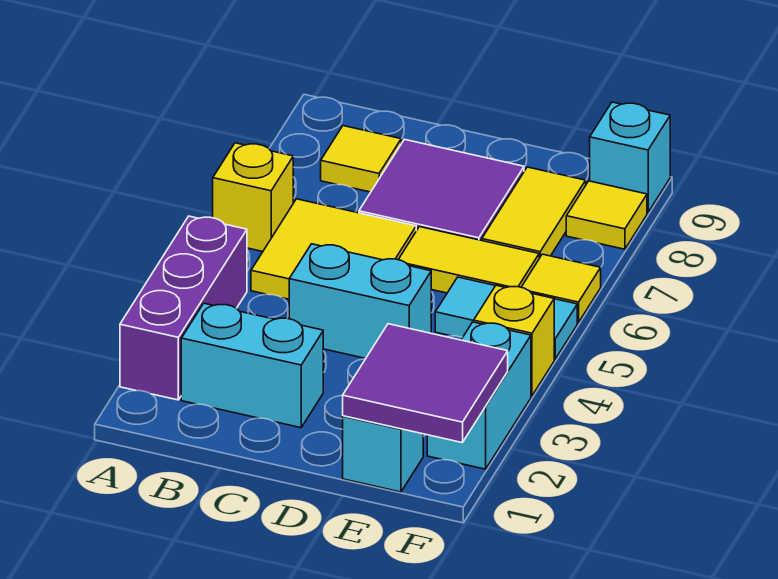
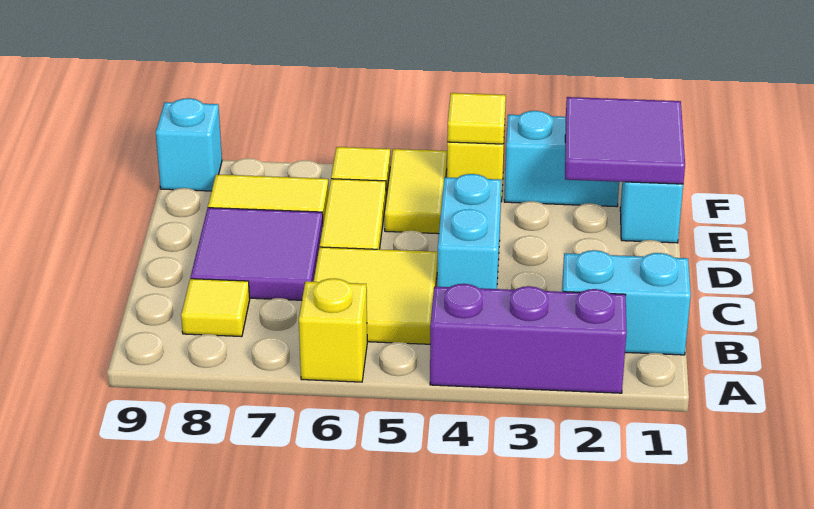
cyan 1x2 brick [181,303,323,428] -> cyan 1x2 brick turned to [562,250,691,355]
cyan 1x2 tile [435,277,577,359] -> yellow 1x2 tile [385,149,447,234]
yellow 1x1 tile [566,181,647,249] -> yellow 1x1 tile moved to [447,93,506,144]

